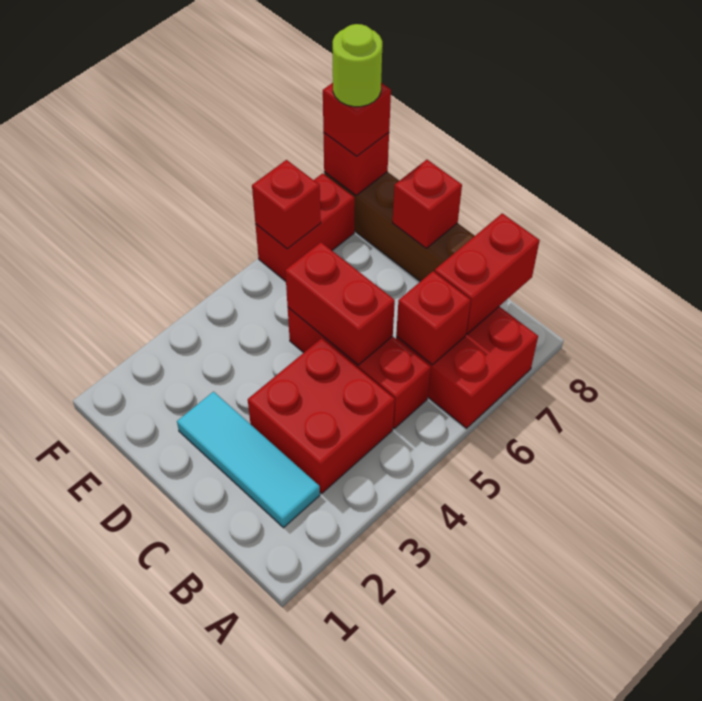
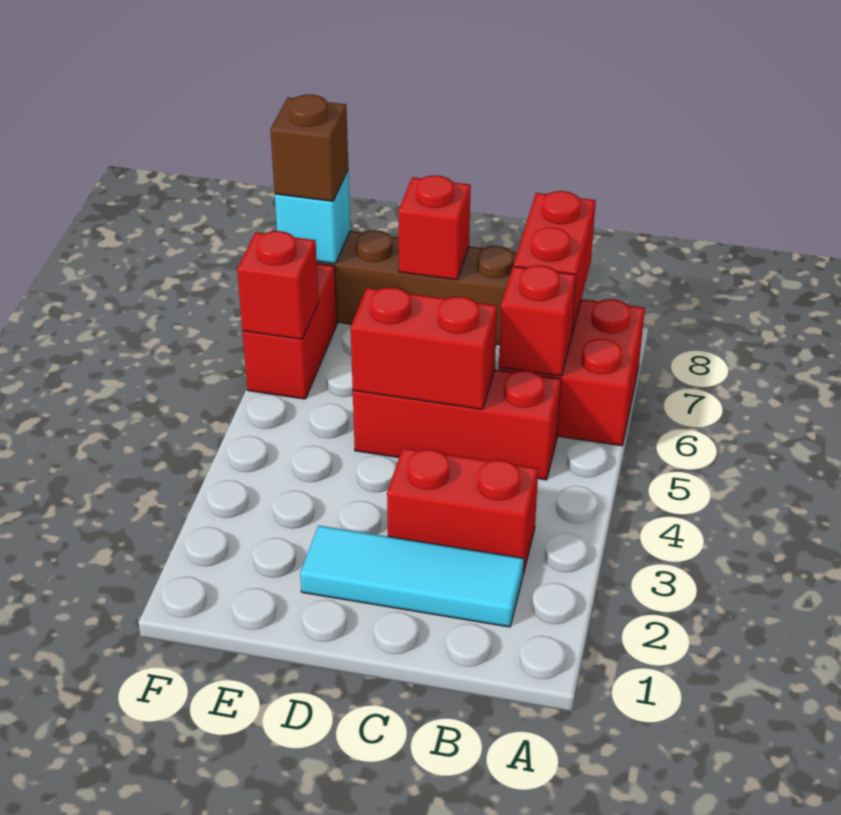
red 2x2 brick [248,338,395,493] -> red 1x2 brick [387,448,538,574]
red 1x1 brick [323,133,389,195] -> cyan 1x1 brick [275,171,350,264]
red 1x1 brick [323,83,391,156] -> brown 1x1 brick [270,95,348,201]
lime 1x1 round brick [333,24,382,107] -> none

